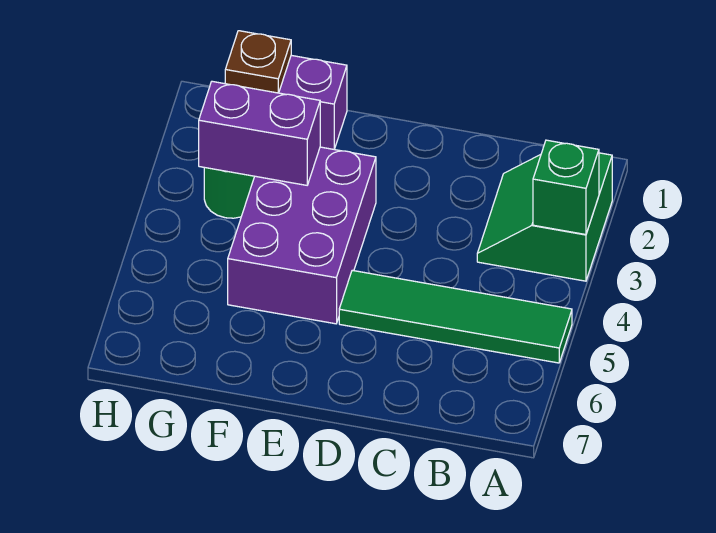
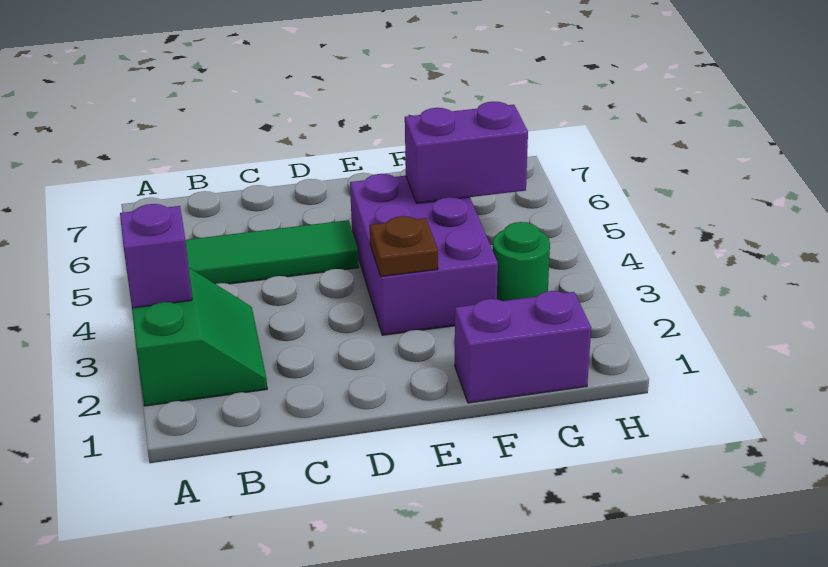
green 1x1 brick [533,140,599,235] -> purple 1x1 brick [120,204,192,308]
purple 1x2 brick [199,81,320,185] -> purple 1x2 brick moved to [405,101,528,203]
brown 1x1 plate [225,31,291,93] -> brown 1x1 plate moved to [370,216,438,277]

